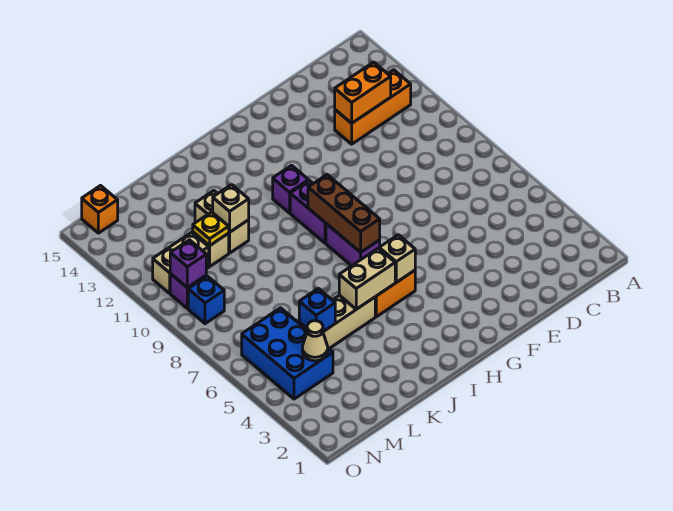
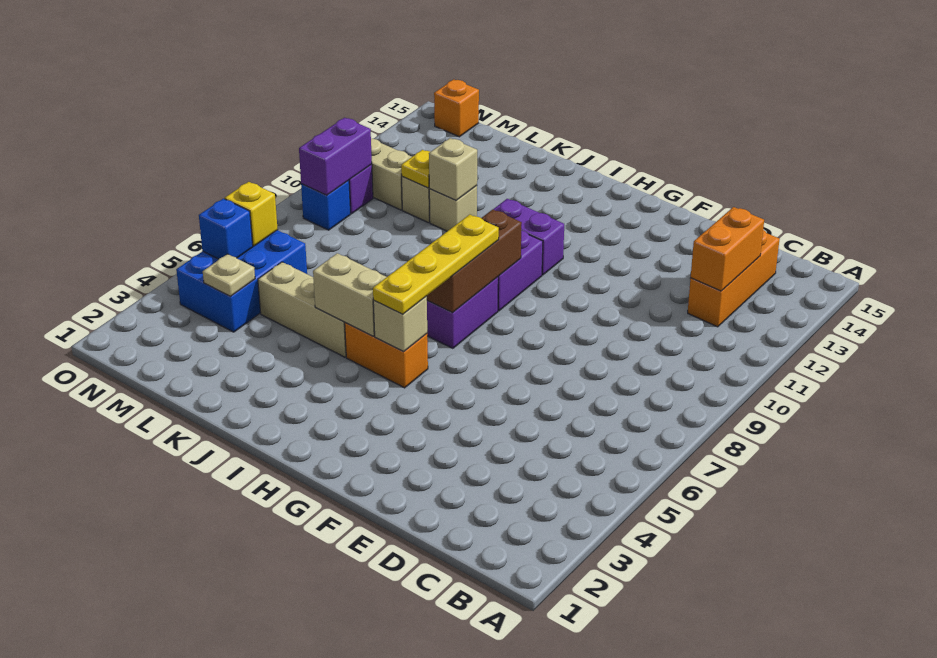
orange 1x3 brick [335,70,411,144] -> orange 1x3 brick turned to [688,230,780,327]
orange 1x2 brick [335,62,391,123] -> orange 1x2 brick turned to [691,207,764,291]
none -> yellow 1x4 plate [373,215,499,314]
purple 1x1 brick [273,165,309,213] -> purple 1x2 brick [493,199,564,275]
tan 1x2 brick [195,191,249,253] -> tan 1x1 brick [429,185,477,231]
blue 1x1 brick [299,288,335,332] -> blue 1x1 brick moved to [199,199,253,259]
tan 1x1 cone [302,321,328,361] -> tan 1x1 plate [203,254,255,296]
none -> yellow 1x1 brick [225,182,278,246]
purple 1x1 brick [170,240,206,288] -> purple 1x2 brick [299,118,372,195]

